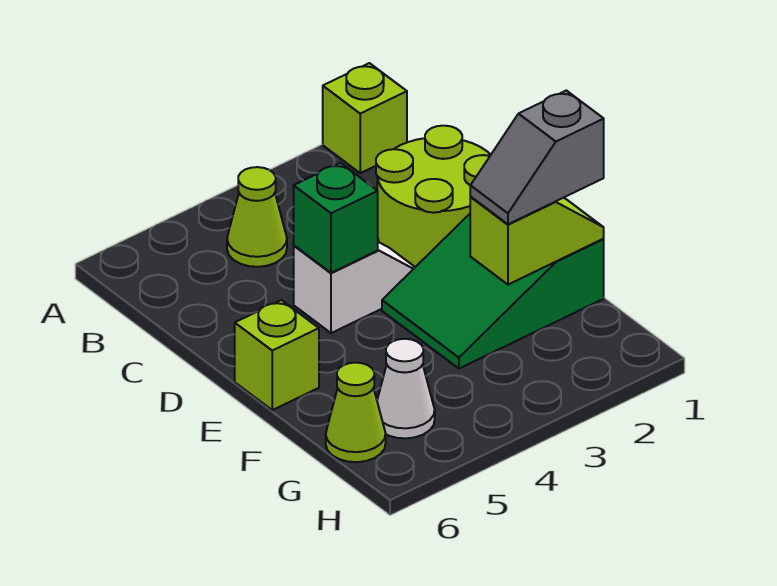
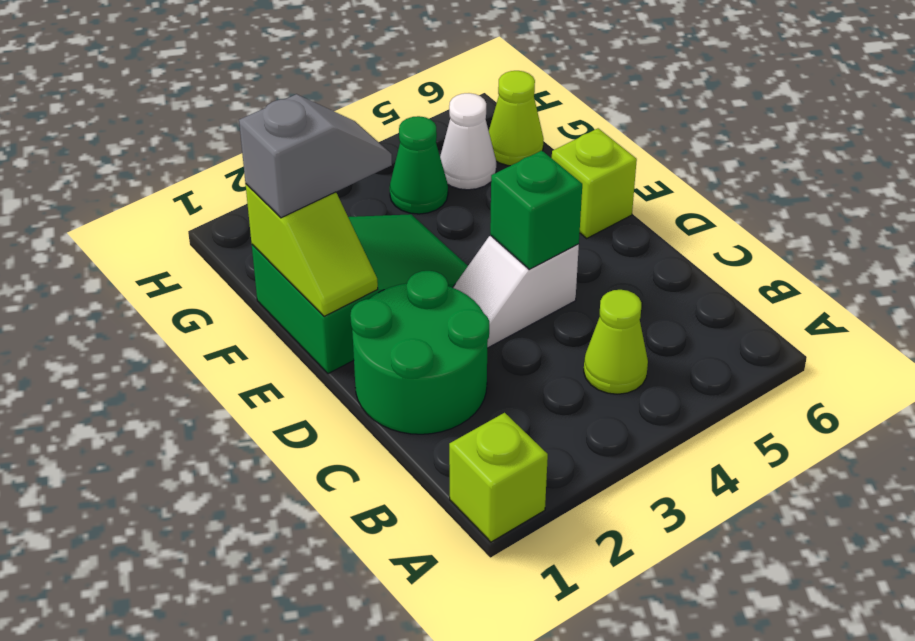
lime 2x2 round brick [376,126,491,267] -> green 2x2 round brick [350,271,489,434]
lime 1x2 slope [470,197,604,285] -> lime 1x2 slope turned to [246,184,378,316]
none -> green 1x1 cone [390,116,448,214]

